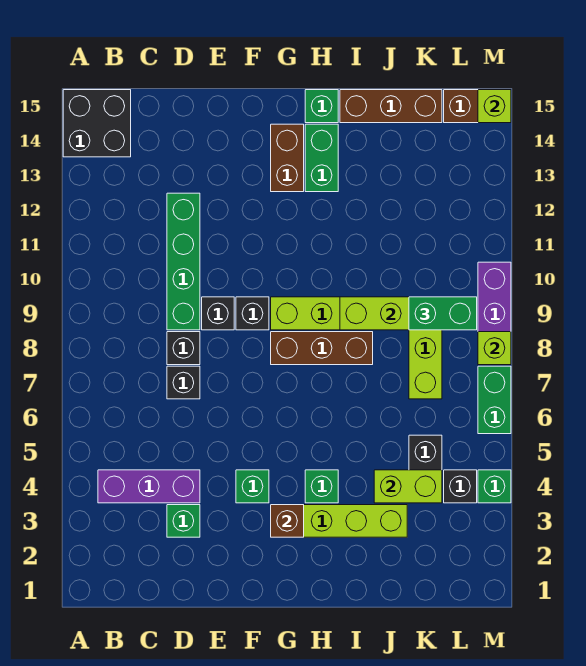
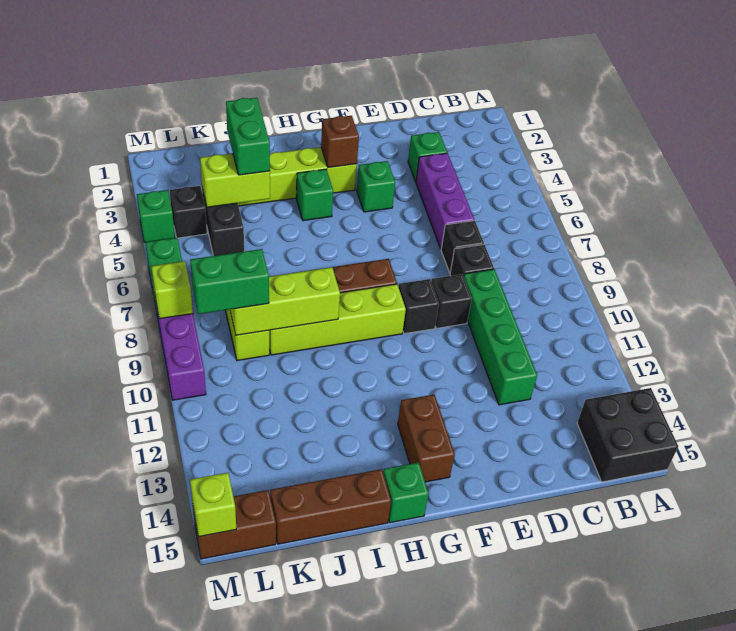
purple 1x3 brick [98,470,200,503] -> purple 1x3 brick turned to [416,153,474,249]
green 1x2 brick [305,124,338,192] -> green 1x2 brick moved to [226,98,270,175]

